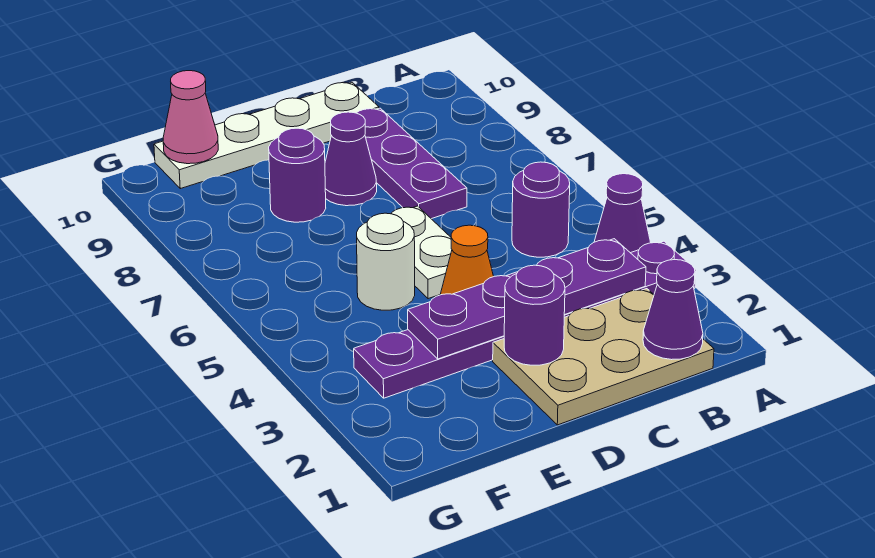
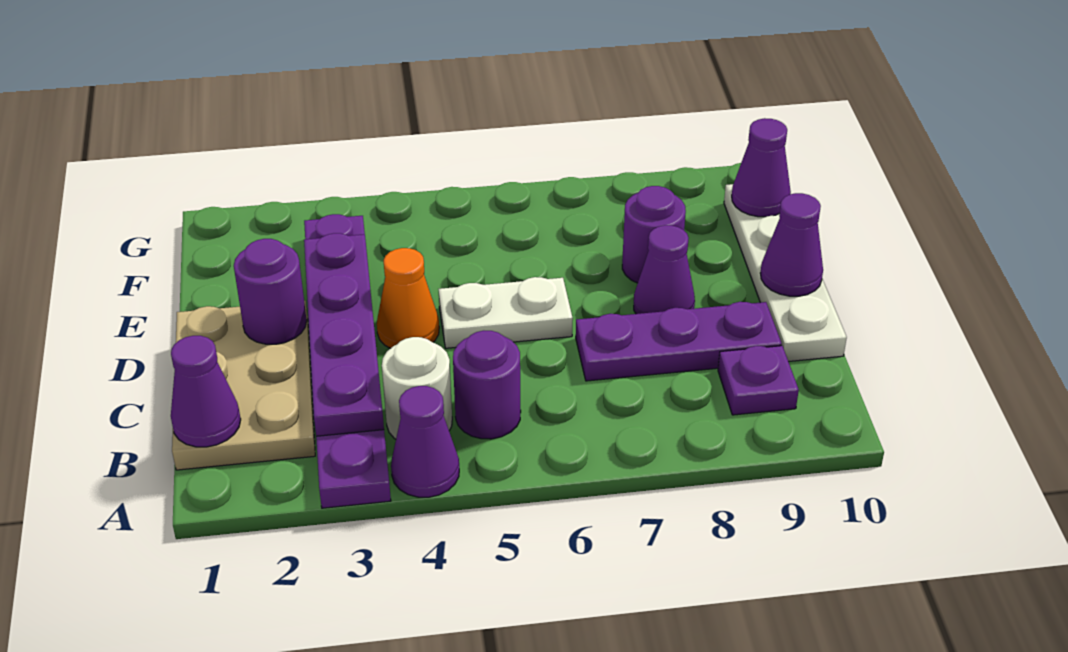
none -> purple 1x1 plate [718,346,799,415]
none -> purple 1x1 cone [760,193,823,296]
white 1x1 round brick [357,213,415,310] -> white 1x1 round brick moved to [382,337,452,439]
pink 1x1 cone [163,71,218,164] -> purple 1x1 cone [732,118,791,217]

